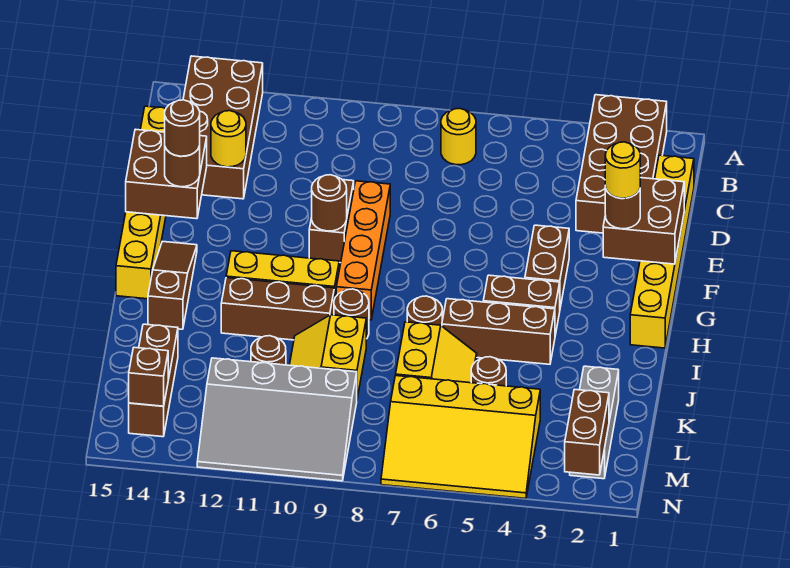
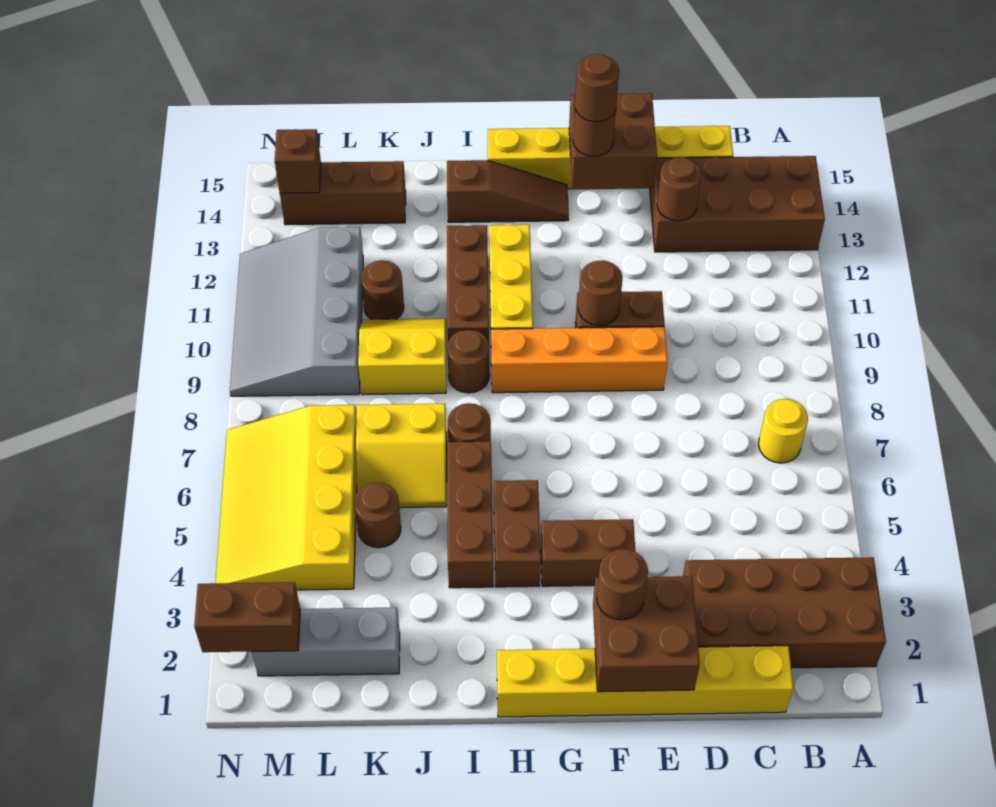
yellow 1x1 round brick [211,111,246,167] -> brown 1x1 round brick [657,157,702,221]
yellow 1x1 round brick [605,142,640,198] -> none

